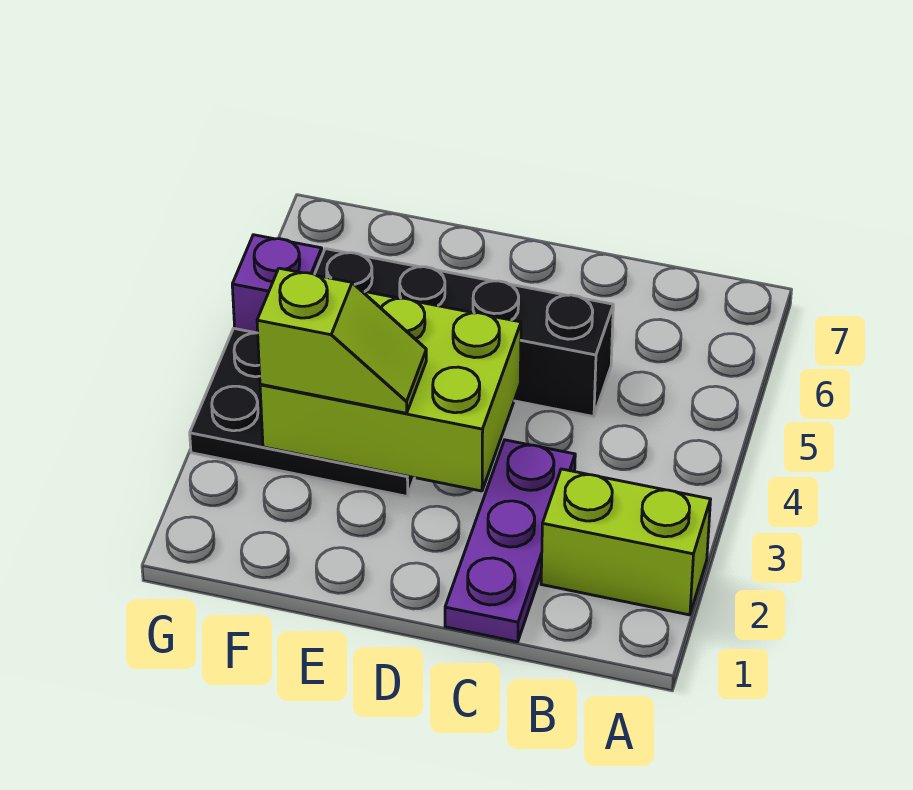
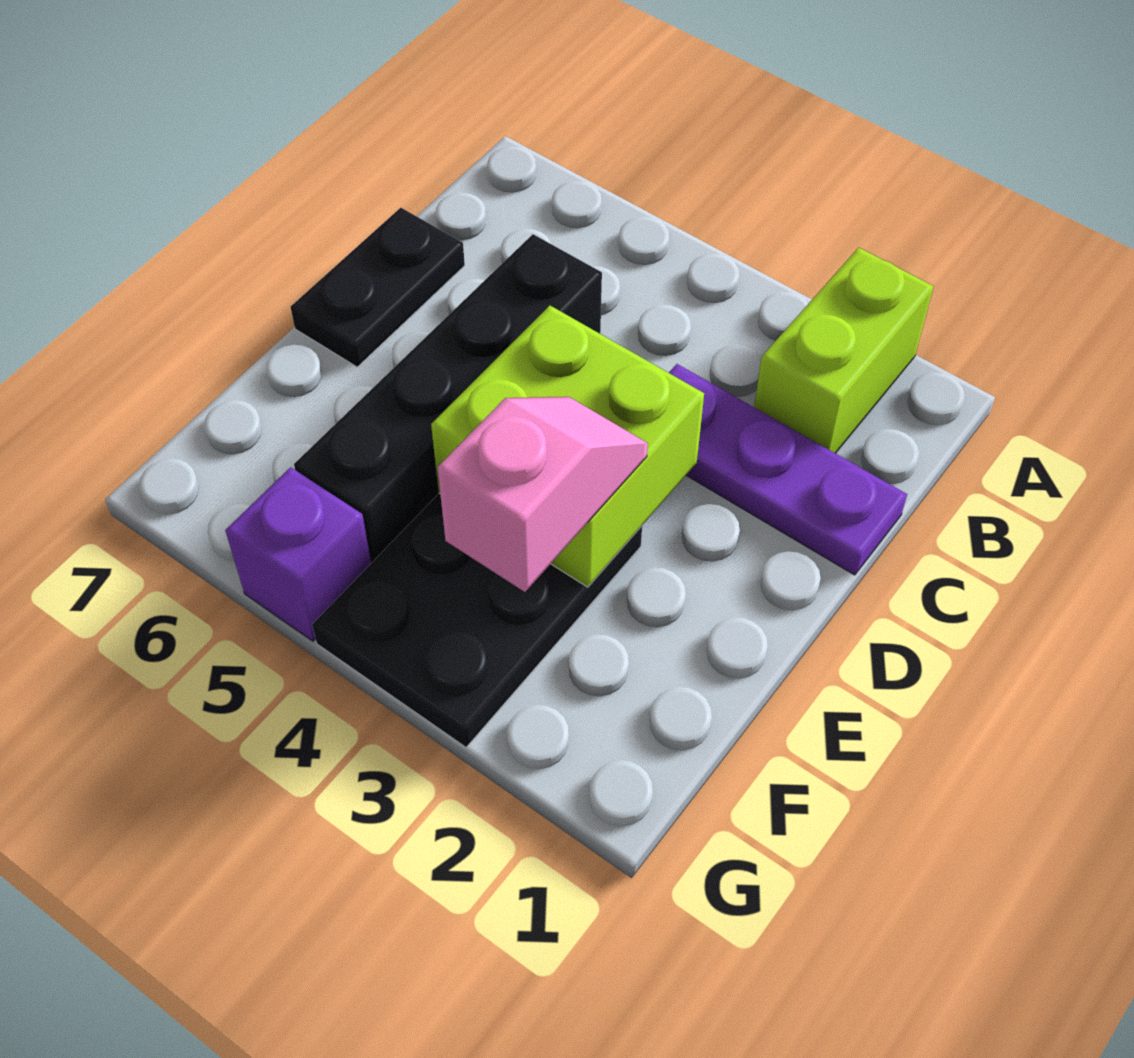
none -> black 1x2 plate [291,208,465,367]
lime 2x3 brick [260,291,521,491] -> lime 2x2 brick [431,306,704,587]
lime 1x2 slope [257,268,426,413] -> pink 1x2 slope [438,397,648,592]

